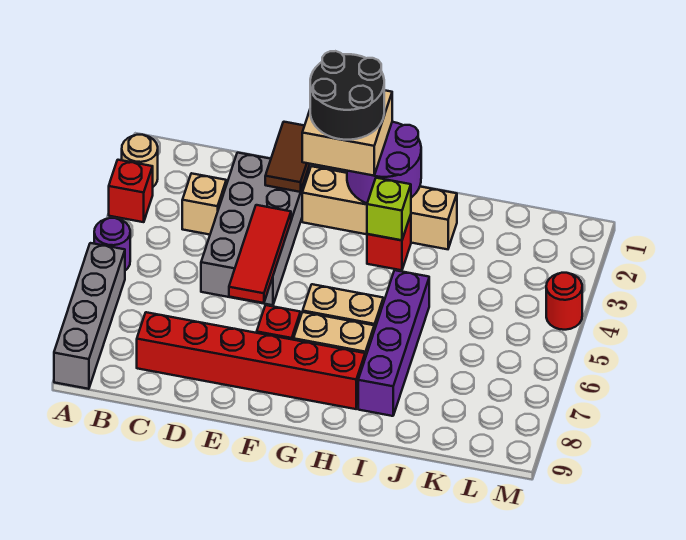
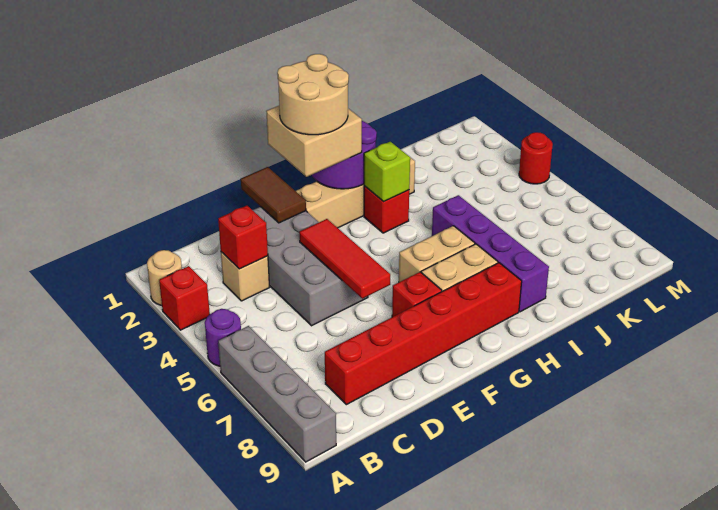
none -> red 1x1 brick [218,206,268,269]
black 2x2 round brick [310,51,384,140] -> tan 2x2 round brick [277,54,349,135]

